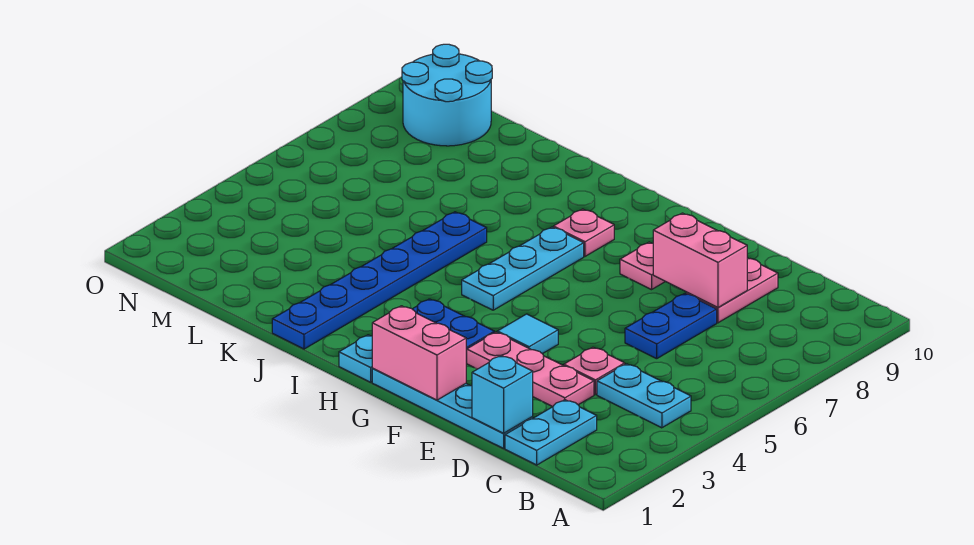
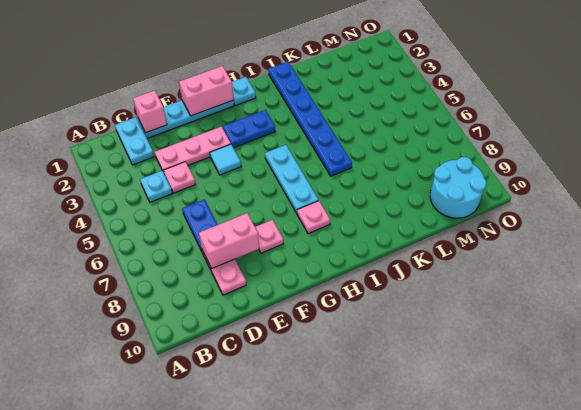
cyan 1x2 plate [597,364,691,428] -> cyan 1x1 plate [140,171,172,202]
cyan 1x1 brick [472,355,533,433] -> pink 1x1 brick [133,90,167,133]

